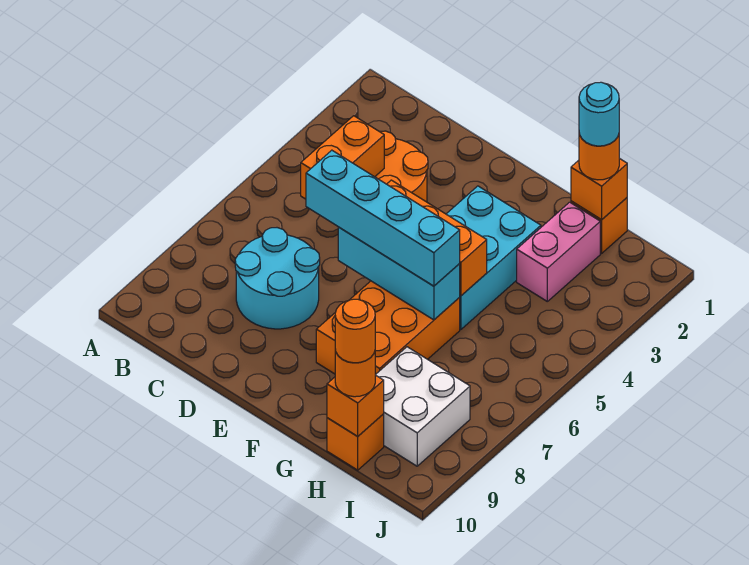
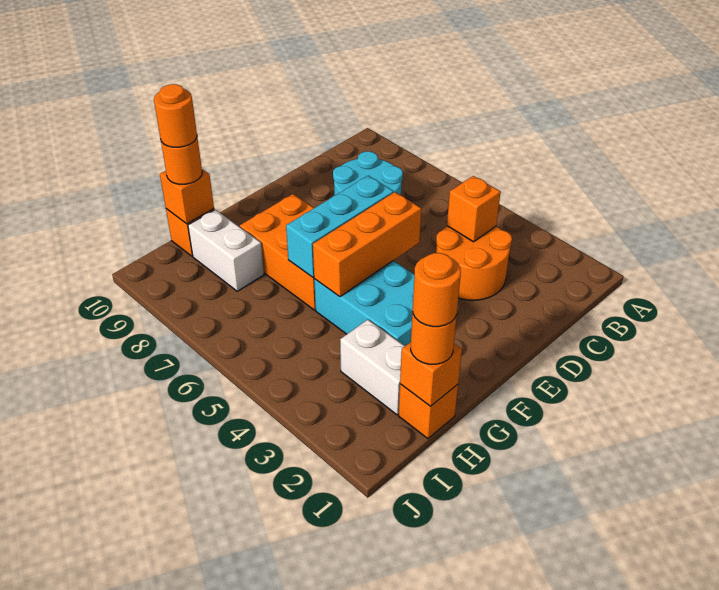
orange 1x2 brick [301,116,384,199] -> orange 1x1 brick [447,176,501,242]
cyan 1x4 brick [306,150,460,286] -> none
cyan 1x1 round brick [579,82,619,146] -> orange 1x1 round brick [413,253,461,327]
pink 1x2 brick [517,202,600,301] -> white 1x2 brick [340,320,405,415]
white 2x2 brick [376,347,470,466] -> white 1x2 brick [188,210,264,291]

